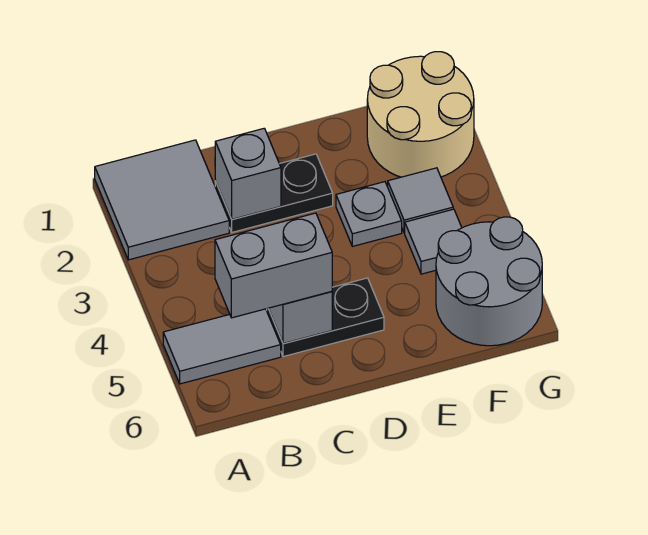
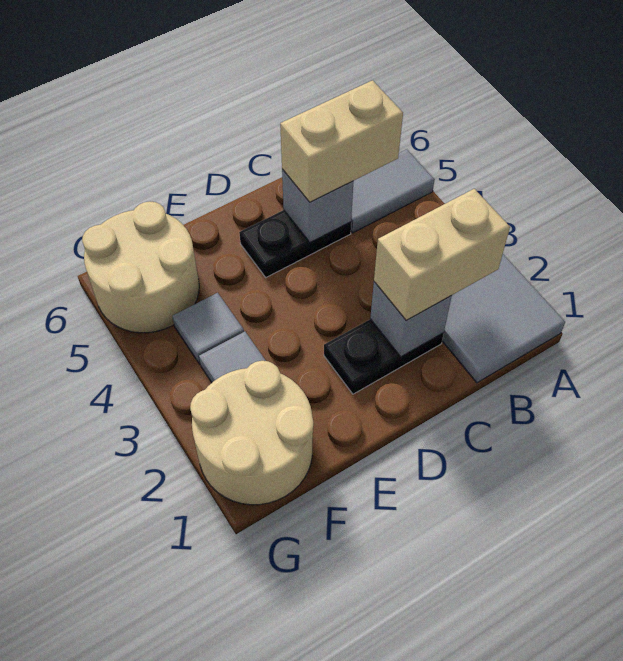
none -> tan 1x2 brick [374,189,510,320]
grey 1x2 brick [215,213,332,318] -> tan 1x2 brick [280,80,403,202]
grey 1x1 plate [336,182,402,246] -> none
grey 2x2 round brick [436,217,542,346] -> tan 2x2 round brick [82,201,199,333]

